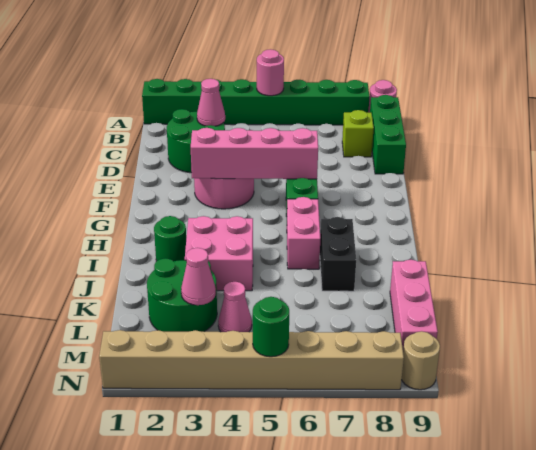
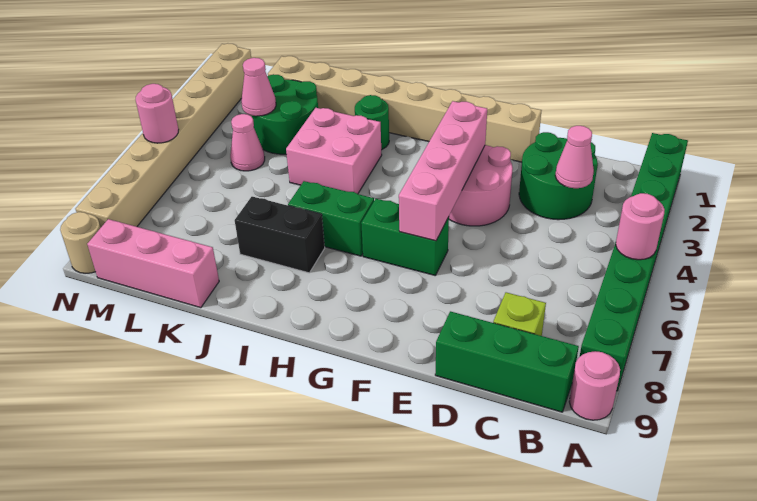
none -> tan 1x8 brick [268,56,542,162]
pink 1x2 brick [287,197,320,269] -> green 1x2 brick [288,181,374,256]
green 1x1 round brick [253,297,289,357] -> pink 1x1 round brick [135,84,179,143]

